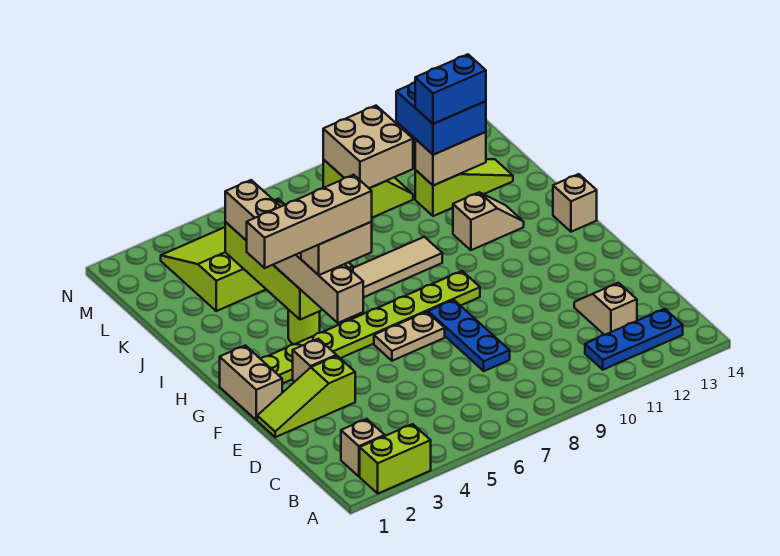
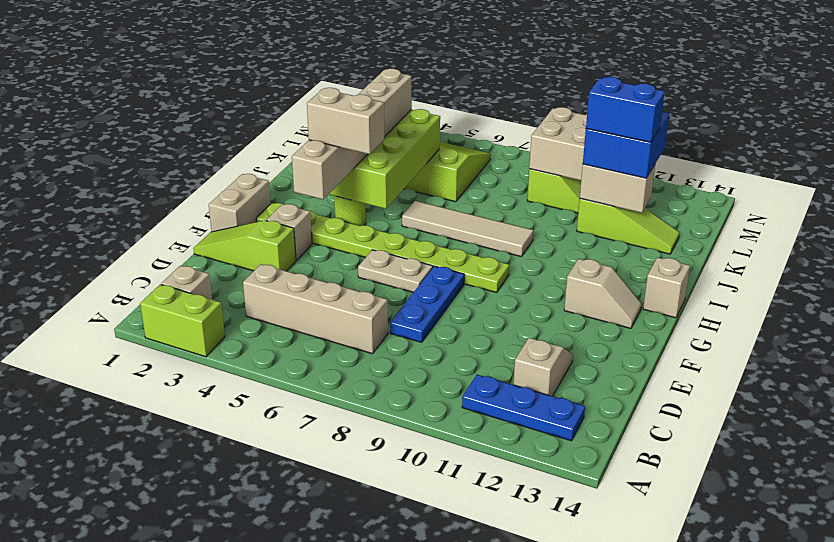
tan 1x4 brick [247,175,372,268] -> tan 1x4 brick moved to [243,264,388,354]
tan 1x2 slope [453,192,524,250] -> tan 1x2 slope moved to [564,259,642,328]

